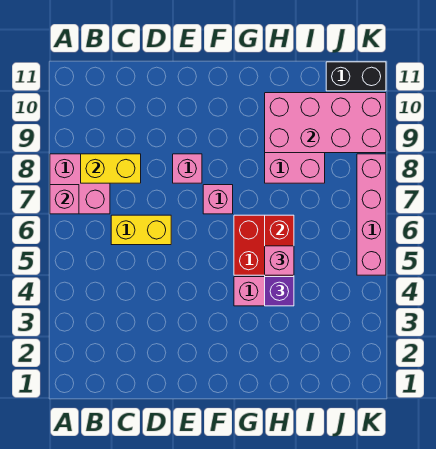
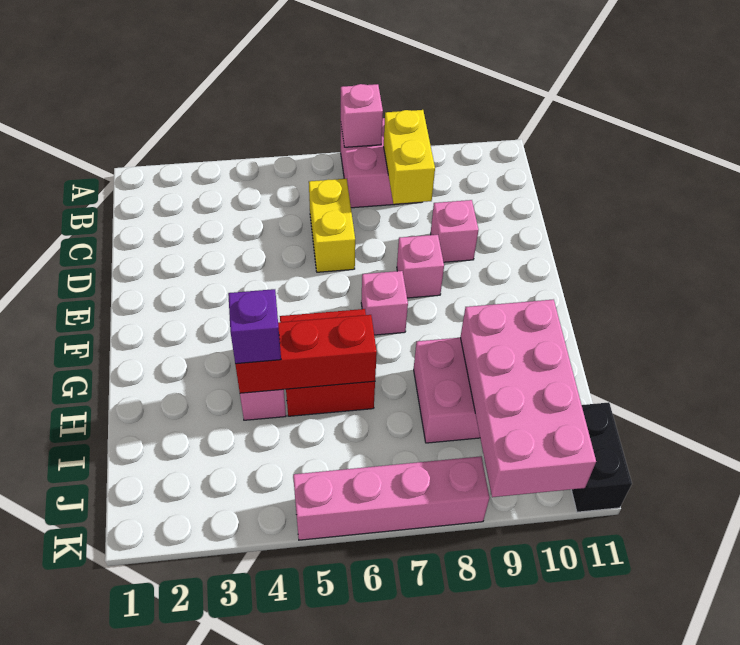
pink 1x1 brick [265,246,294,275] -> pink 1x1 brick moved to [431,200,479,262]

